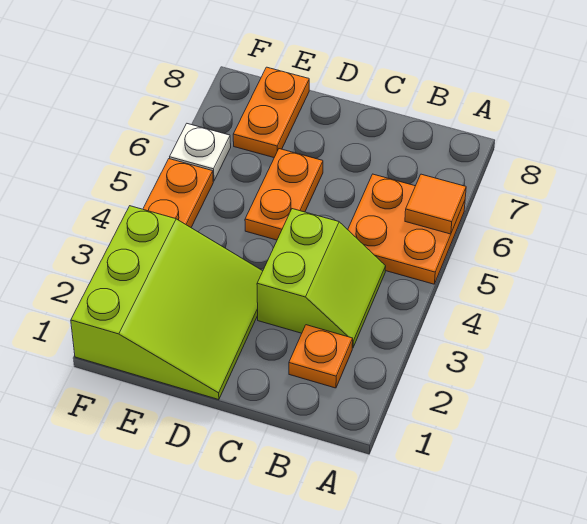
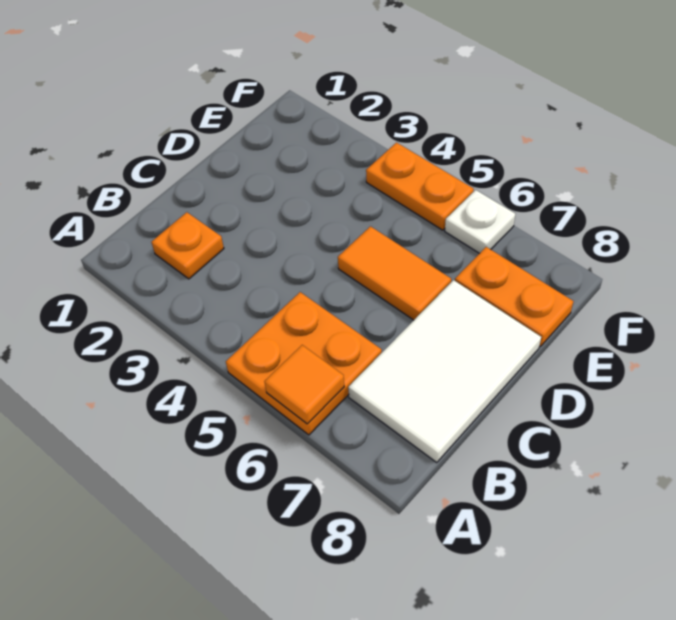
lime 2x2 slope [257,209,386,348] -> none
none -> white 2x3 tile [348,280,541,462]
lime 3x3 slope [71,206,263,400] -> none
orange 1x2 plate [245,149,323,240] -> orange 1x2 tile [338,226,451,320]

